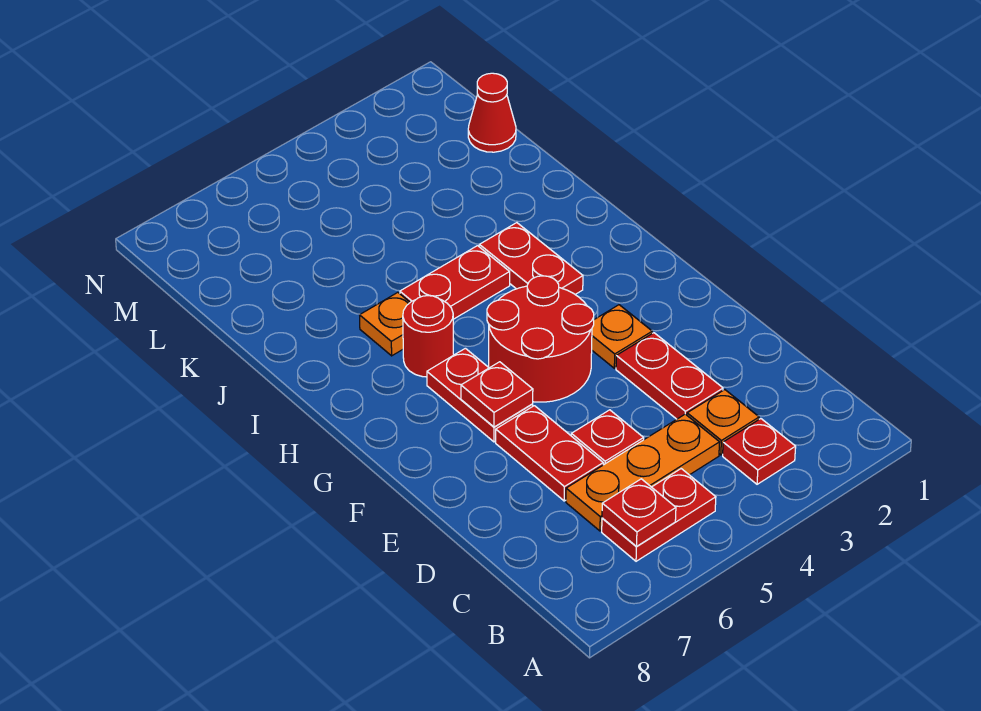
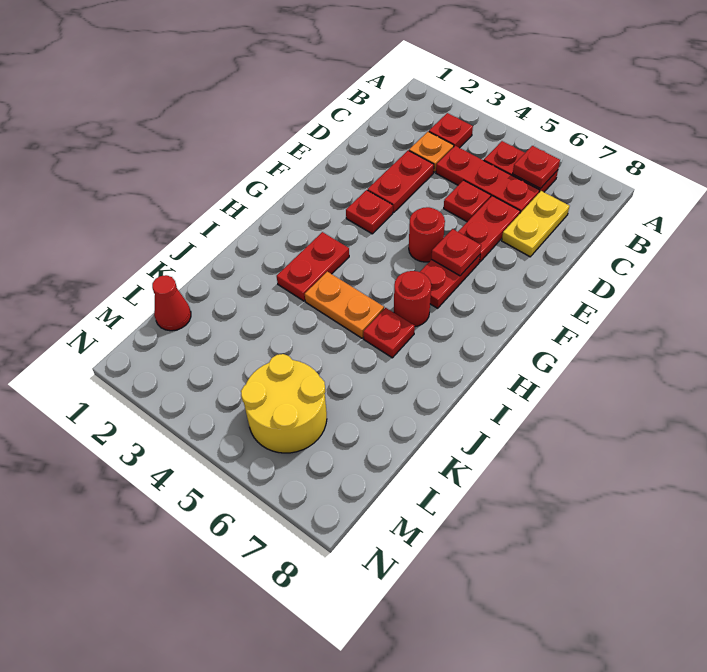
orange 1x3 plate [566,414,720,531] -> red 1x3 plate [436,146,539,213]
none -> yellow 1x2 plate [502,191,570,257]
orange 1x1 plate [592,305,652,368] -> red 1x1 plate [346,190,393,234]
red 2x2 round brick [487,276,594,402] -> red 1x1 round brick [409,207,445,262]
red 1x2 plate [400,246,510,319] -> orange 1x2 plate [305,272,384,338]
orange 1x1 plate [360,292,410,356] -> red 1x1 plate [363,308,415,358]
none -> yellow 2x2 round brick [241,354,327,453]

